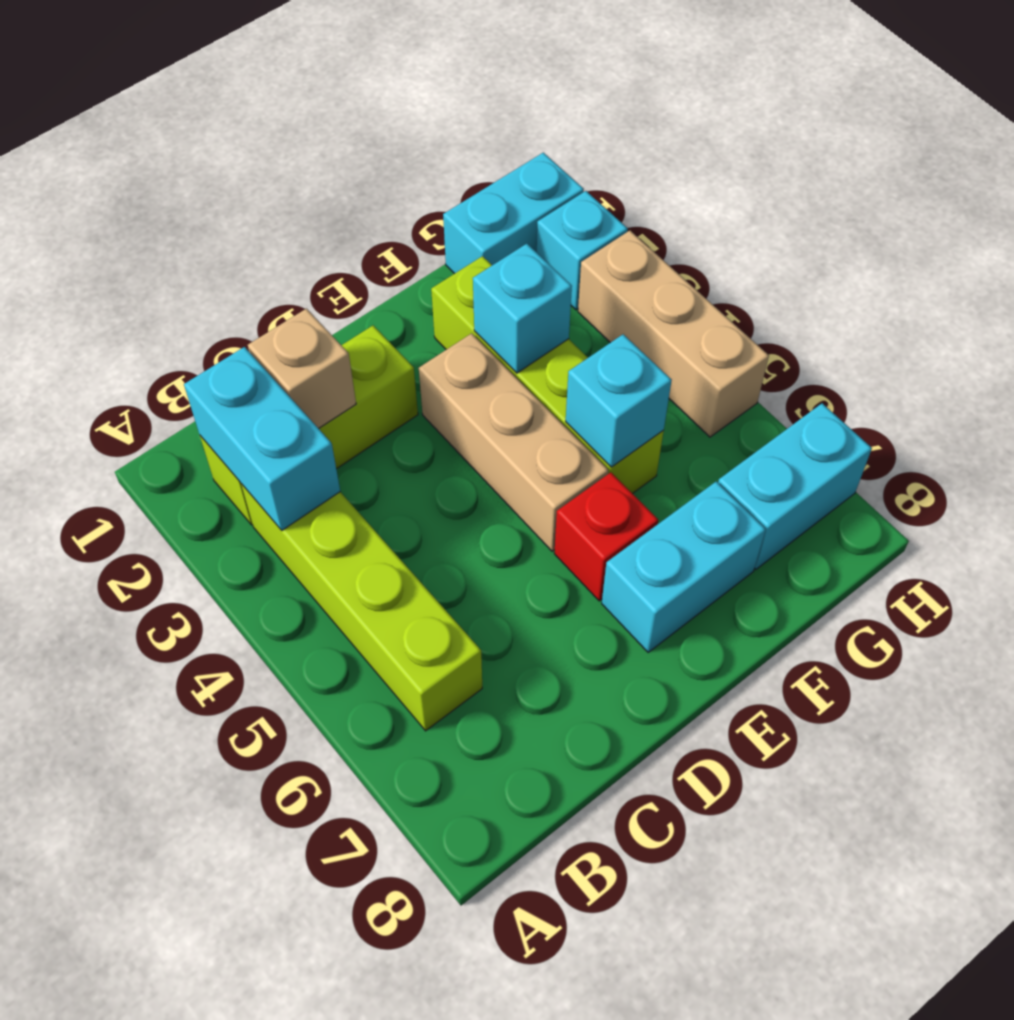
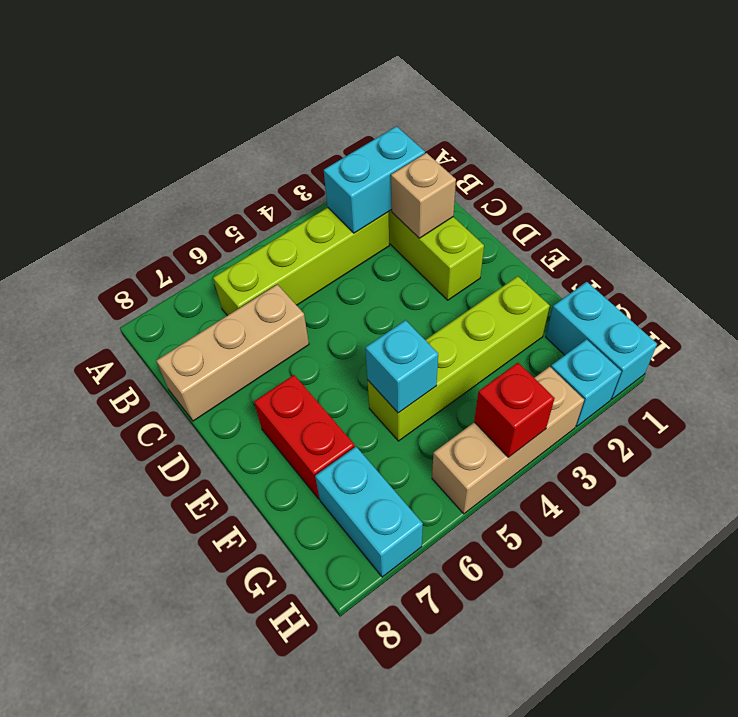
tan 1x3 brick [419,333,608,551] -> tan 1x3 brick moved to [156,284,309,421]
red 1x1 brick [554,472,658,601] -> red 1x1 brick moved to [474,363,554,457]
cyan 1x2 brick [602,481,766,652] -> red 1x2 brick [254,375,355,499]
cyan 1x1 brick [473,244,572,373] -> none

